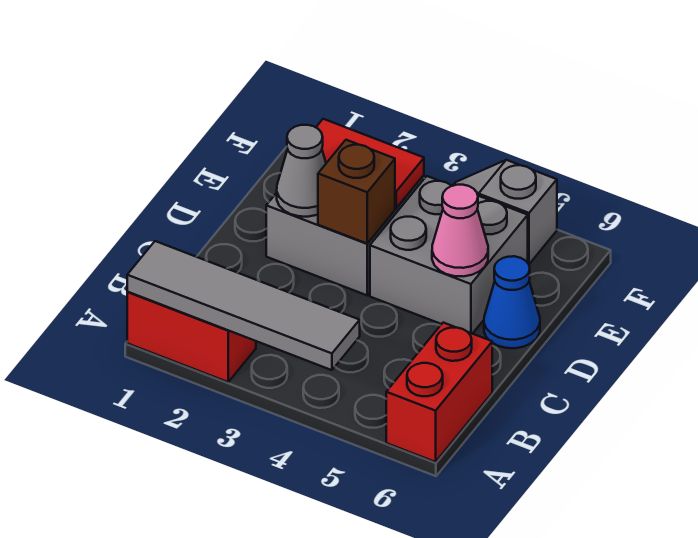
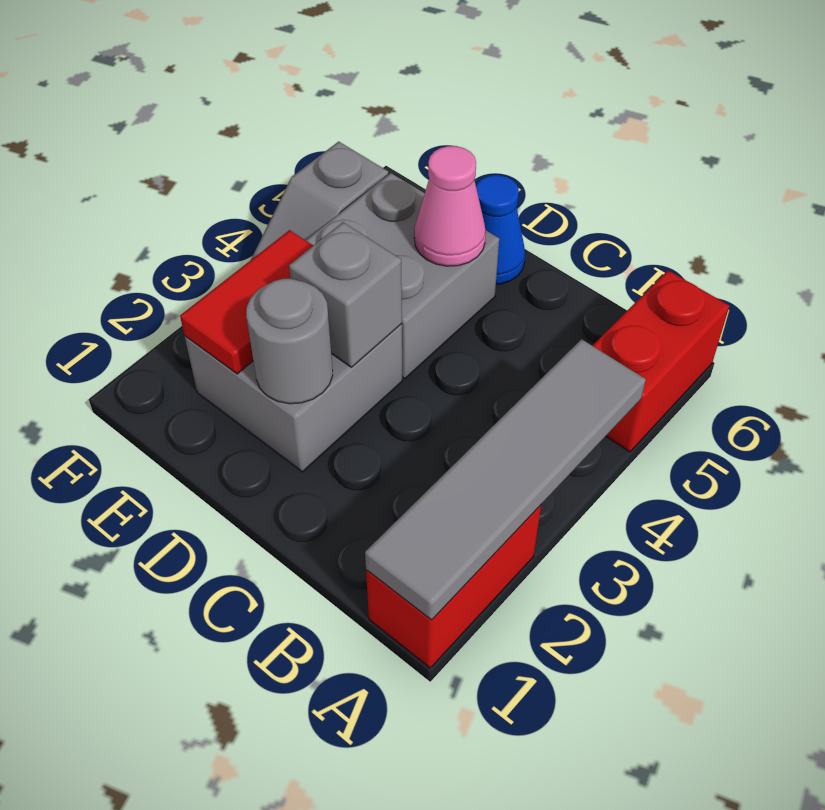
red 1x2 brick [386,323,492,462] -> red 1x2 brick turned to [592,270,729,452]
grey 1x1 cone [277,125,326,217] -> grey 1x1 round brick [246,279,333,404]
brown 1x1 brick [318,140,395,244] -> grey 1x1 brick [289,222,402,367]

